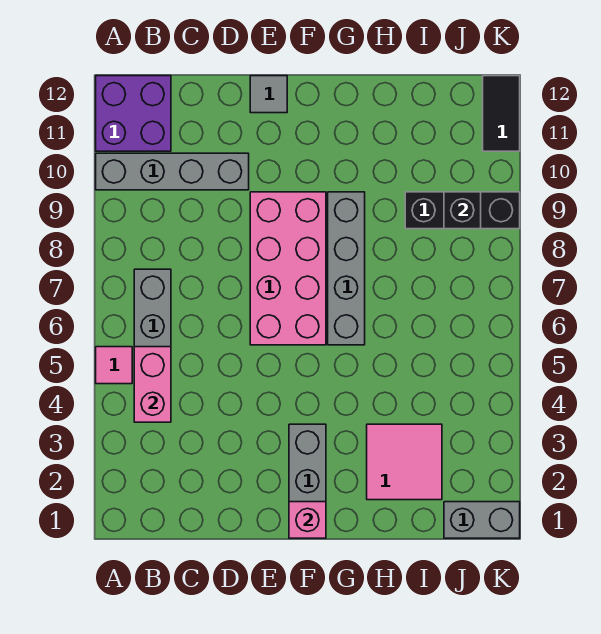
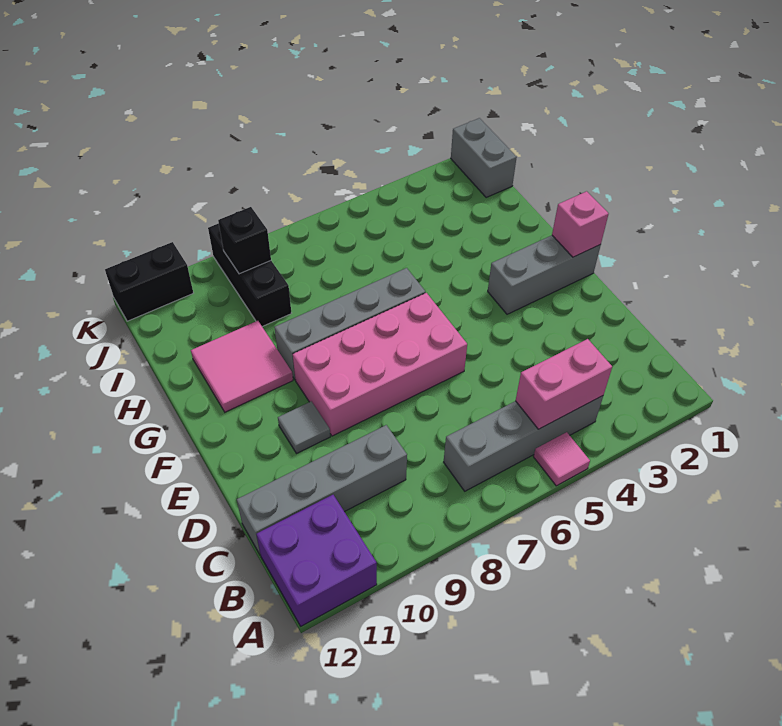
grey 1x4 brick [96,153,249,190] -> grey 1x4 brick turned to [237,425,407,555]
grey 1x1 tile [250,76,287,113] -> grey 1x1 tile moved to [278,401,330,454]
pink 2x2 tile [367,424,442,500] -> pink 2x2 tile moved to [191,321,293,412]
black 1x2 tile [483,76,520,151] -> black 1x2 brick [105,242,193,321]

